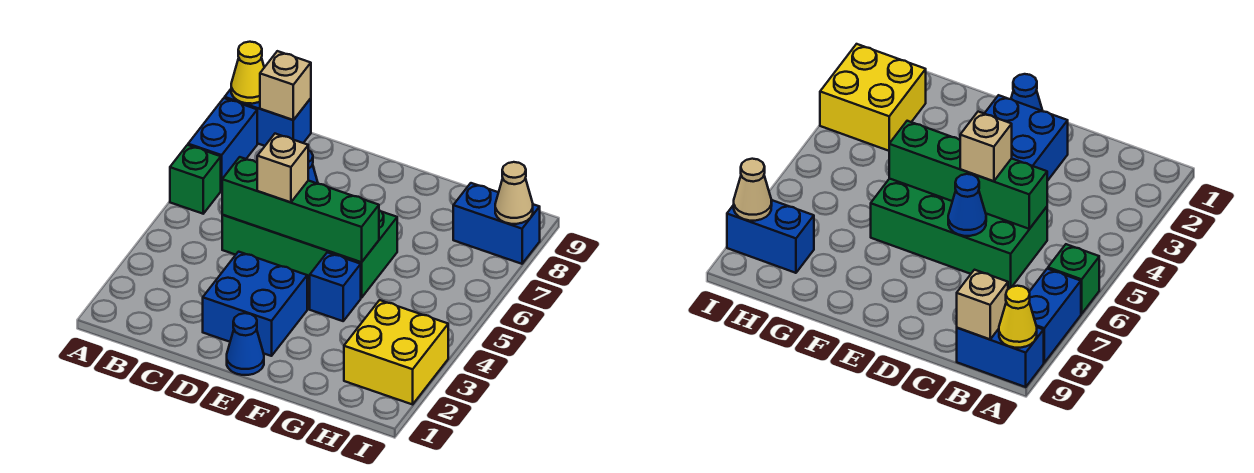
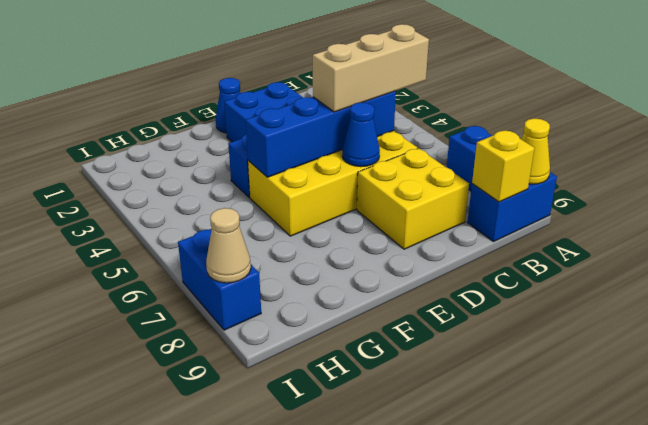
green 1x1 brick [170,145,221,214] -> none
tan 1x1 brick [260,51,311,120] -> yellow 1x1 brick [472,131,534,202]
green 2x4 brick [222,210,397,298] -> yellow 2x4 brick [248,131,418,236]
green 1x4 brick [222,157,379,262] -> blue 1x4 brick [246,91,396,177]
tan 1x1 brick [257,134,308,202] -> tan 1x3 brick [313,24,429,112]
yellow 2x2 brick [344,300,448,404] -> yellow 2x2 brick moved to [357,148,469,249]
blue 1x2 brick [453,183,540,264] -> blue 1x2 brick turned to [178,229,261,330]

